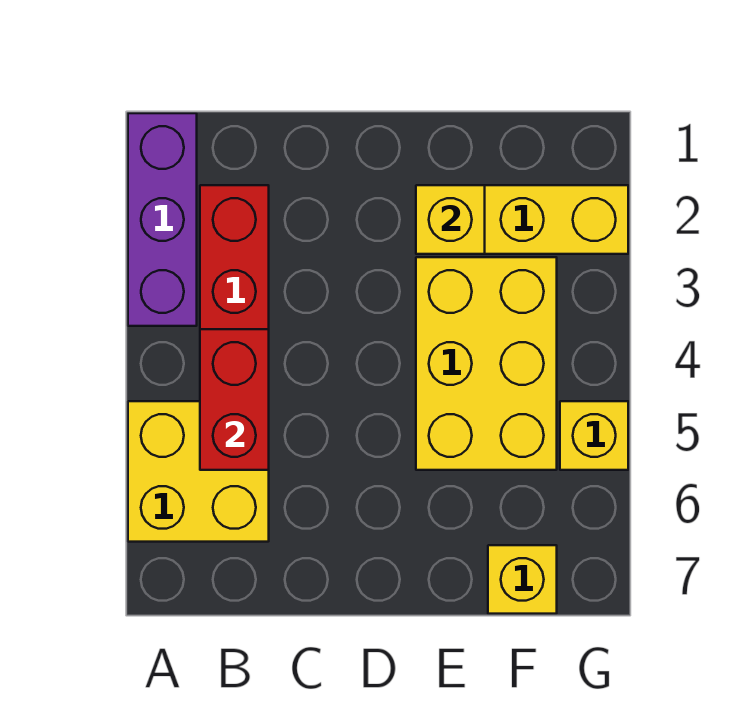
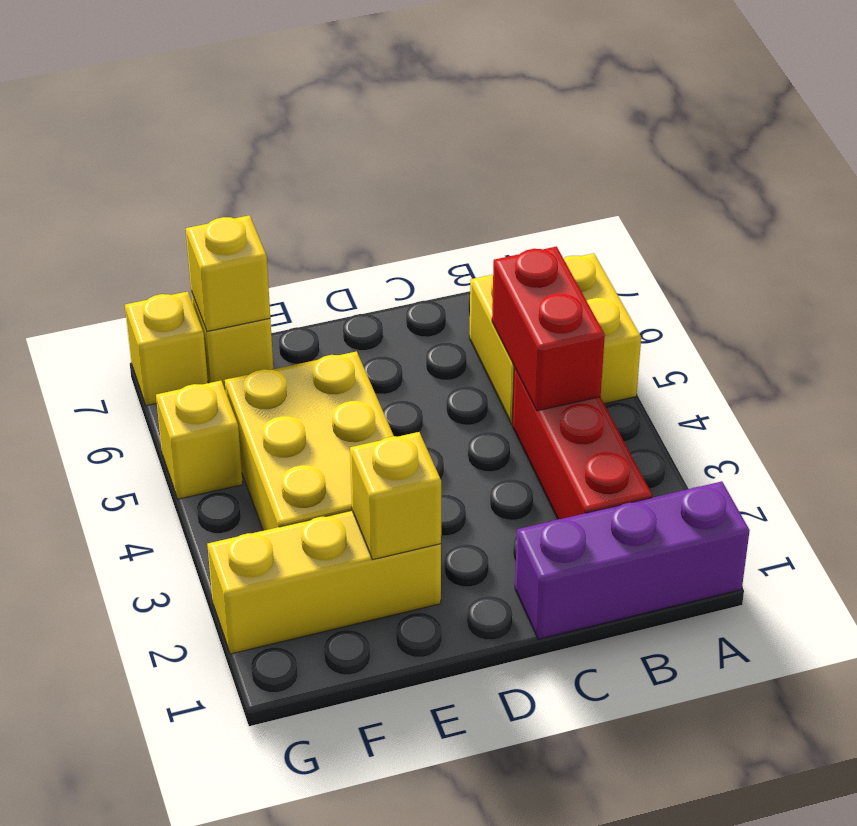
purple 1x3 brick [128,113,197,326] -> purple 1x3 brick turned to [515,481,750,639]
none -> yellow 1x1 brick [186,215,270,331]
none -> yellow 1x1 brick [125,292,208,406]

